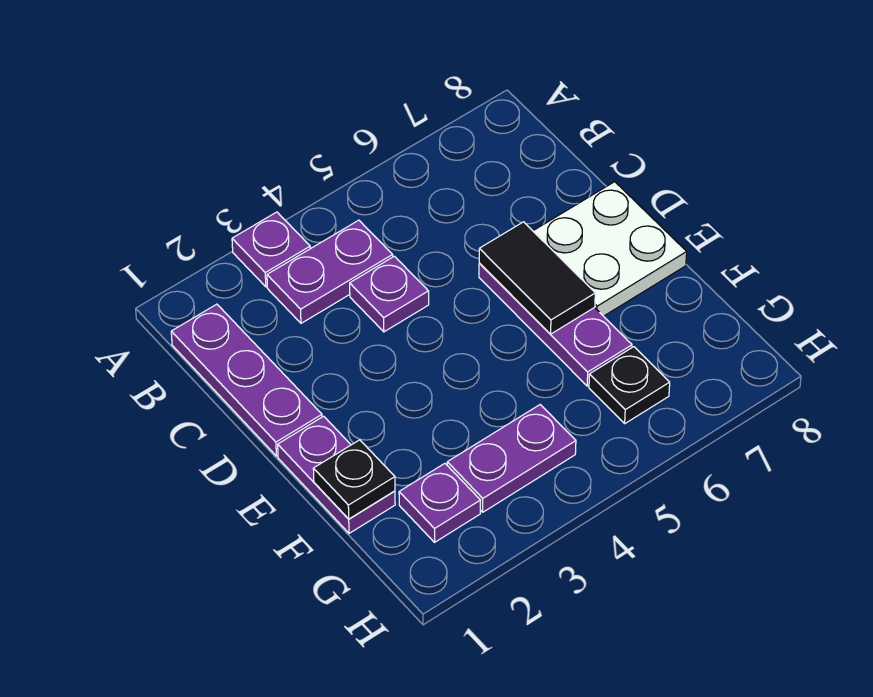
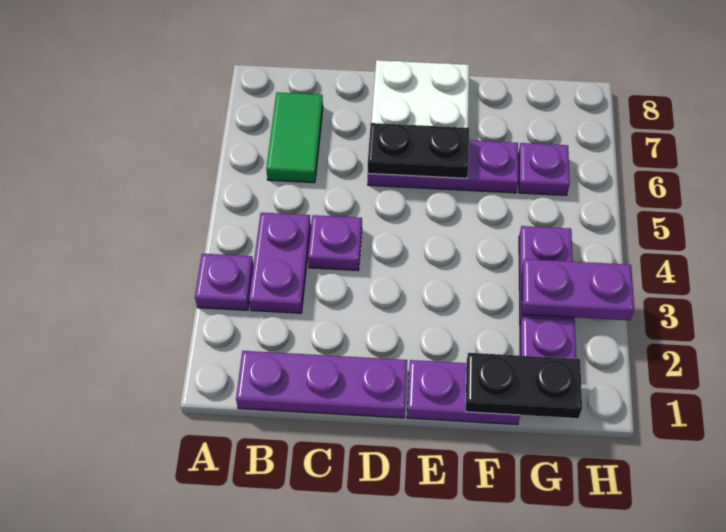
none -> green 1x2 tile [266,92,323,183]
black 1x2 tile [479,222,595,334] -> black 1x2 plate [368,123,469,178]
black 1x1 plate [313,440,395,519] -> black 1x2 plate [466,353,582,418]
none -> purple 1x2 plate [522,259,634,320]
black 1x1 plate [589,347,670,423] -> purple 1x1 plate [518,143,570,195]

